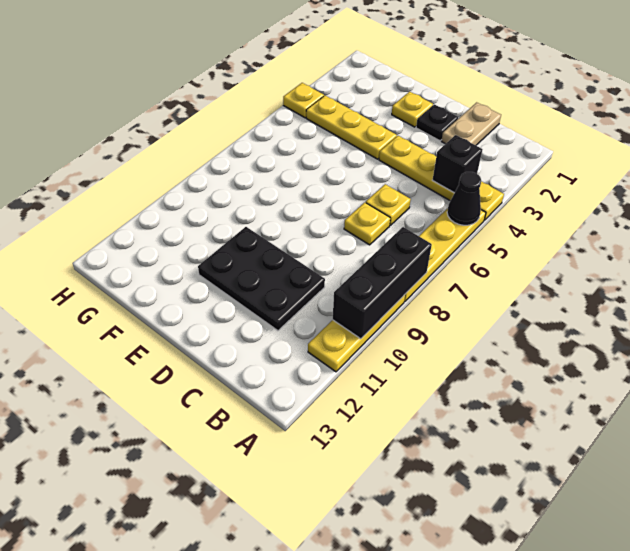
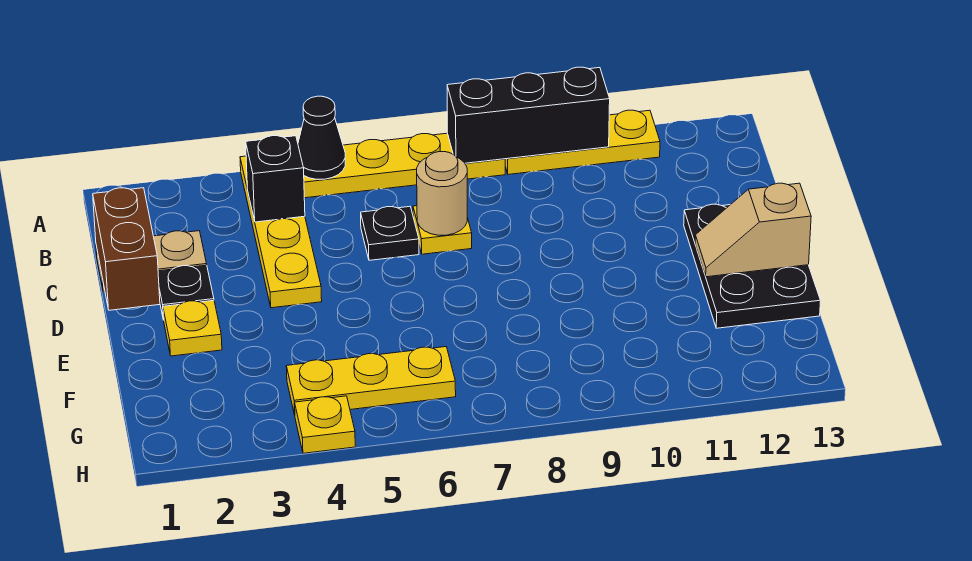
none -> brown 1x2 brick [93,188,160,310]
yellow 1x1 plate [366,184,411,225] -> black 1x1 plate [361,207,419,260]
none -> tan 1x1 round brick [417,152,467,235]
black 2x3 plate [198,227,325,331] -> black 2x3 plate moved to [684,204,821,328]
yellow 1x3 plate [306,95,397,159] -> yellow 1x3 plate turned to [286,347,456,415]
none -> tan 1x2 slope [695,183,811,277]

